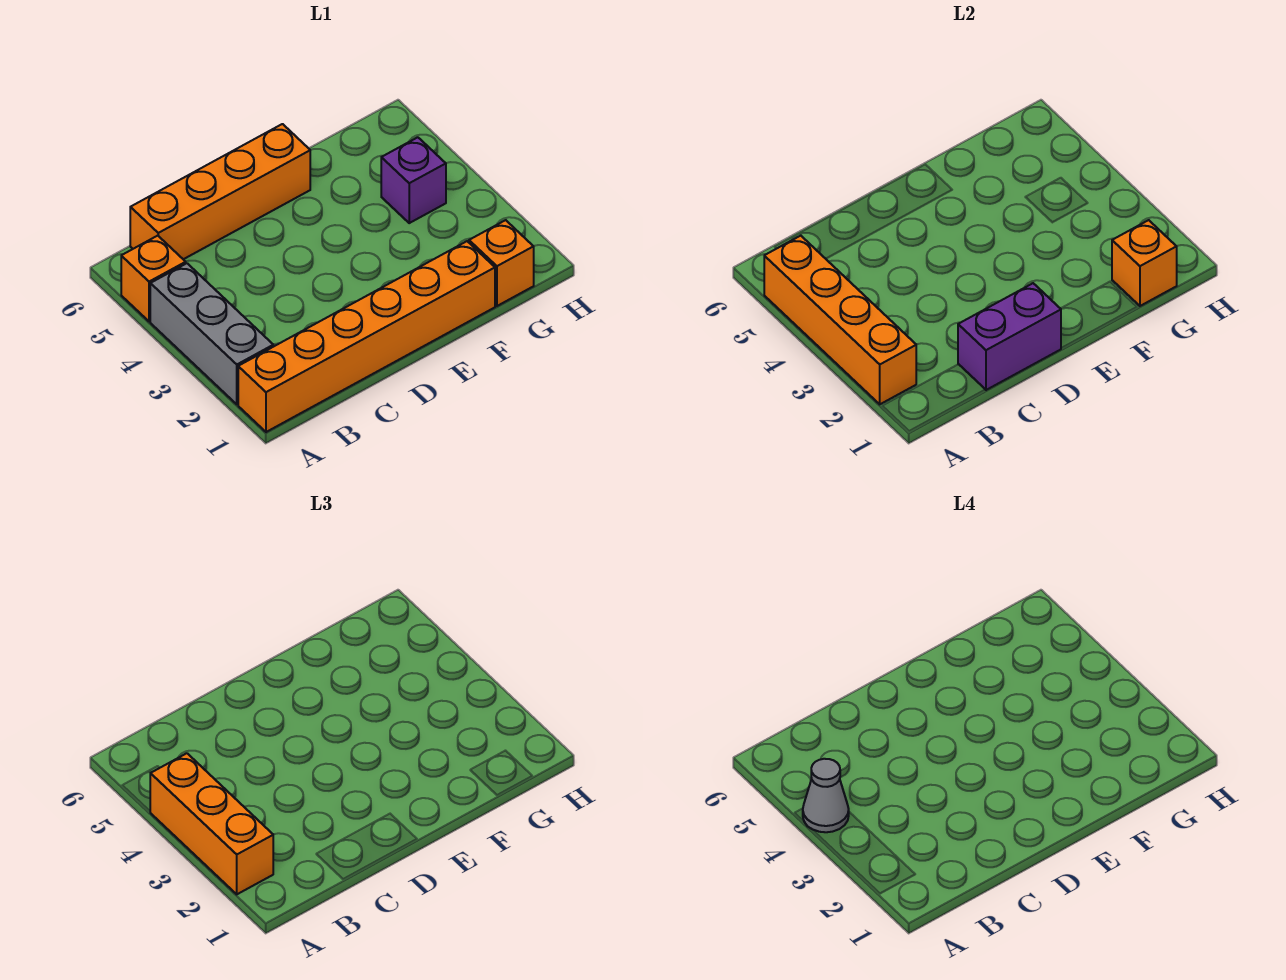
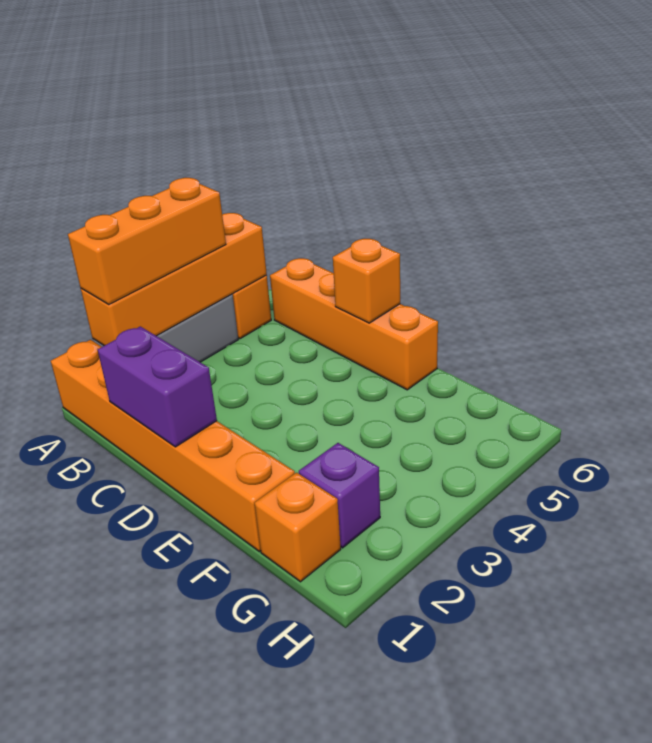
grey 1x1 cone [803,759,849,832] -> none
orange 1x1 brick [1112,220,1177,306] -> orange 1x1 brick moved to [333,239,400,323]
purple 1x1 brick [381,137,446,223] -> purple 1x1 brick moved to [299,443,380,548]

